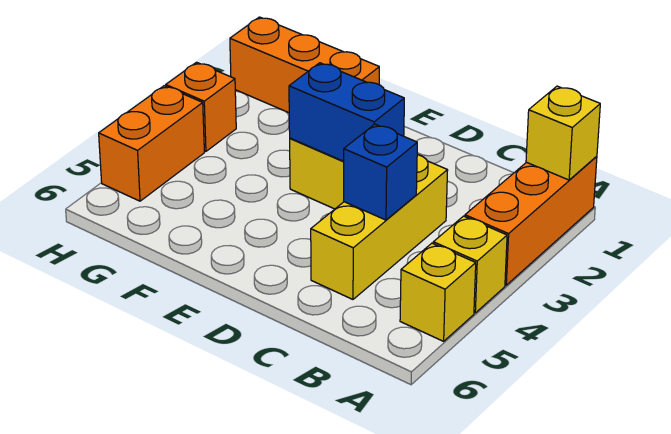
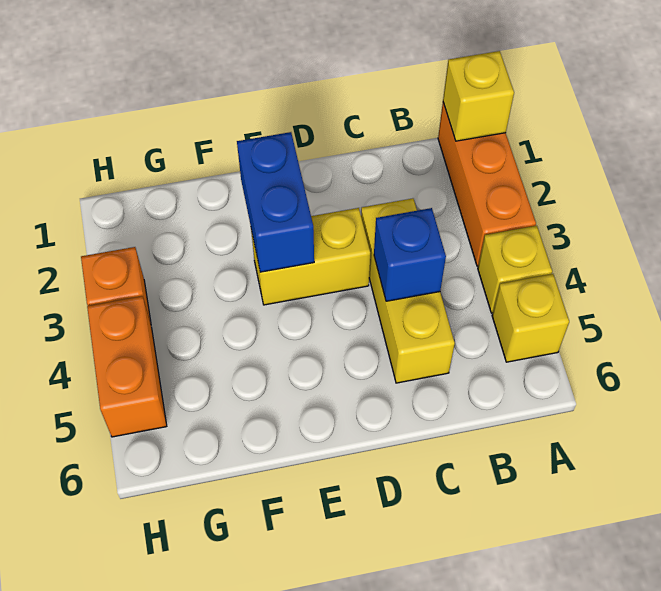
blue 1x2 brick [289,63,404,161] -> blue 1x2 brick turned to [237,132,314,272]
orange 1x3 brick [230,17,379,113] -> none

